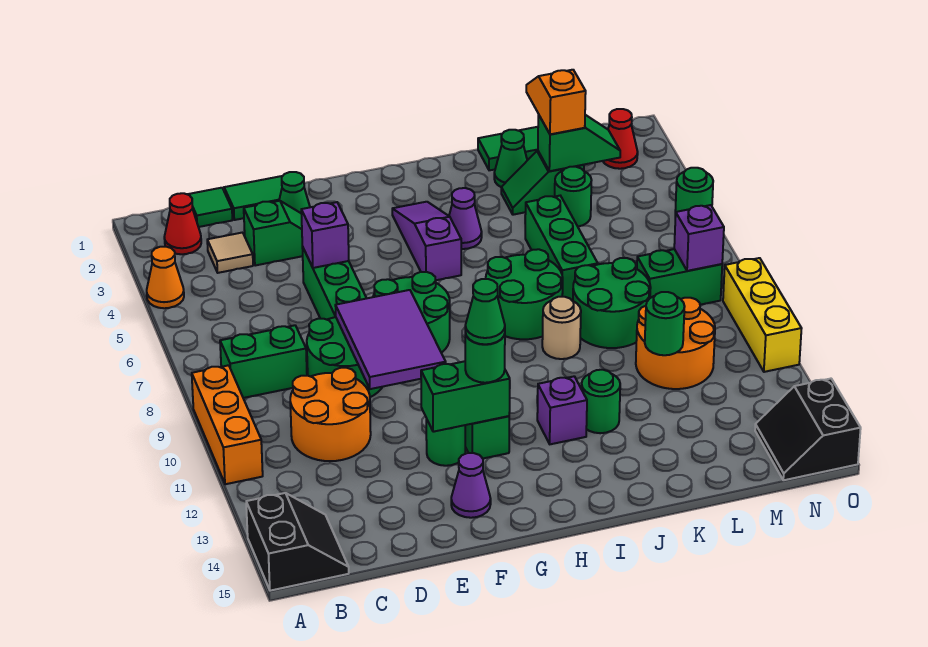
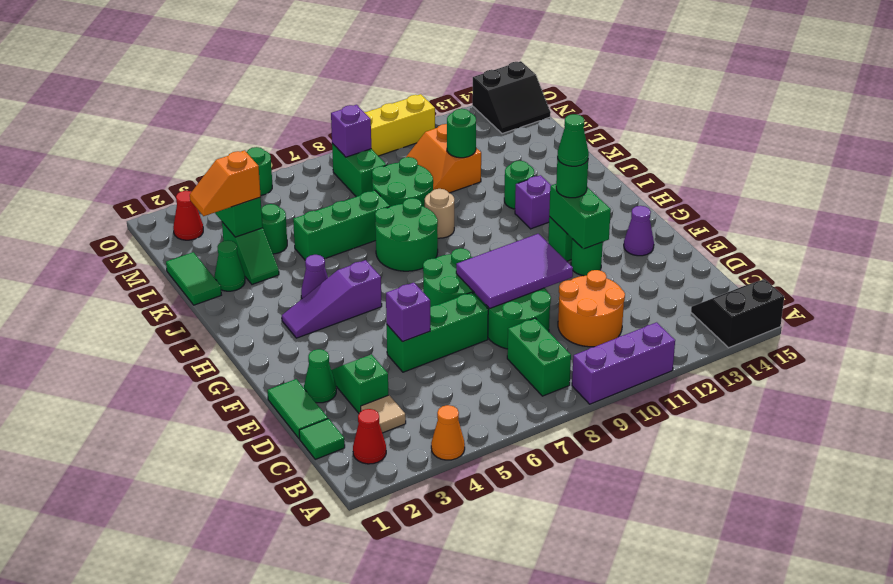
orange 1x3 brick [192,365,263,484] -> purple 1x3 brick [572,322,675,404]
orange 2x2 round brick [636,298,715,389] -> orange 2x2 slope [406,124,481,193]

